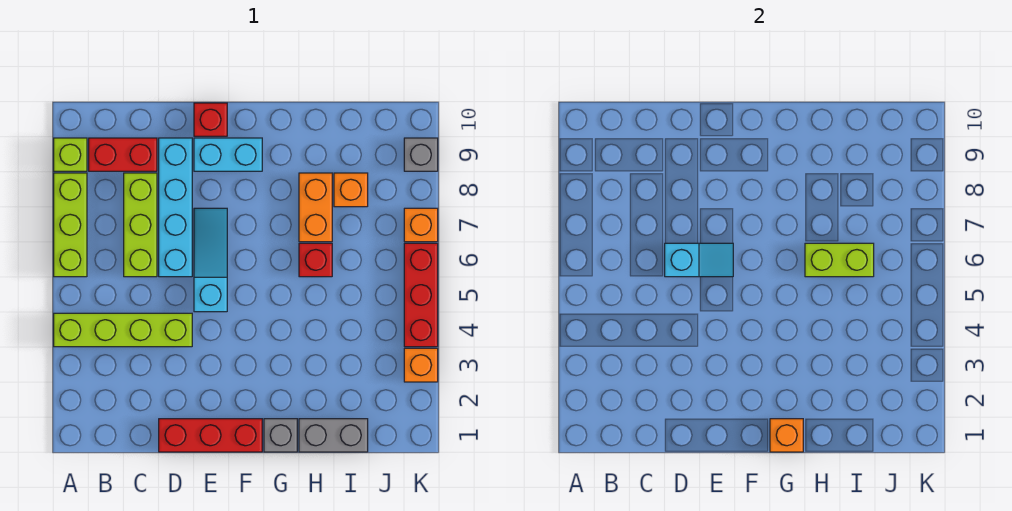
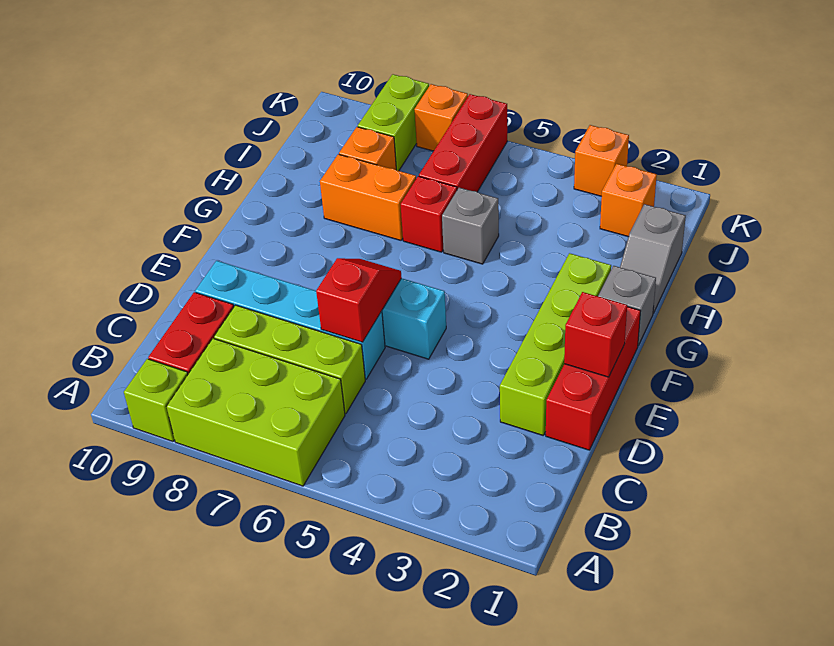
lime 1x4 brick [54,313,192,347] -> lime 1x4 brick moved to [500,253,611,435]
lime 1x3 brick [54,173,87,277] -> lime 2x3 brick [167,338,345,486]
cyan 1x2 slope [665,243,733,277] -> red 1x2 slope [316,258,402,342]
cyan 1x2 brick [194,138,262,171] -> none
red 1x1 brick [194,103,227,136] -> red 1x1 brick moved to [564,292,627,377]
orange 1x1 brick [770,419,803,452] -> orange 1x1 brick moved to [600,164,657,237]
grey 1x2 brick [299,419,368,452] -> grey 1x2 slope [620,204,686,313]
lime 1x2 brick [805,243,874,277] -> lime 1x2 brick moved to [358,74,429,171]
red 1x3 brick [404,243,438,347] -> red 1x3 brick turned to [419,94,507,192]
grey 1x1 brick [404,138,438,171] -> grey 1x1 brick moved to [442,188,499,264]

